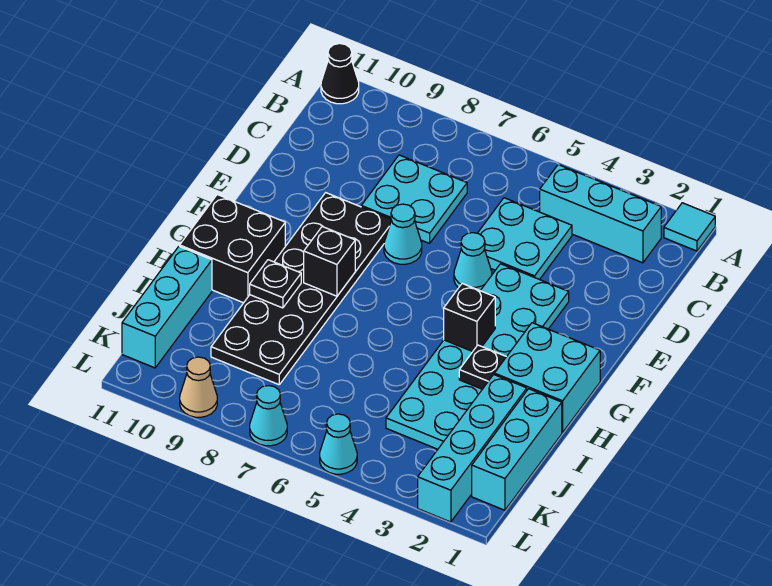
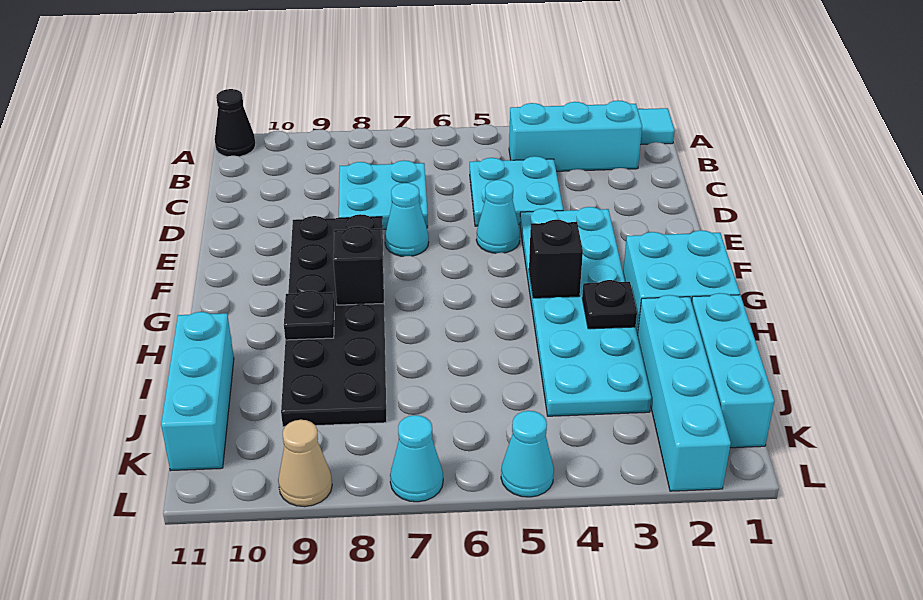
black 2x2 brick [180,195,285,303] -> none

